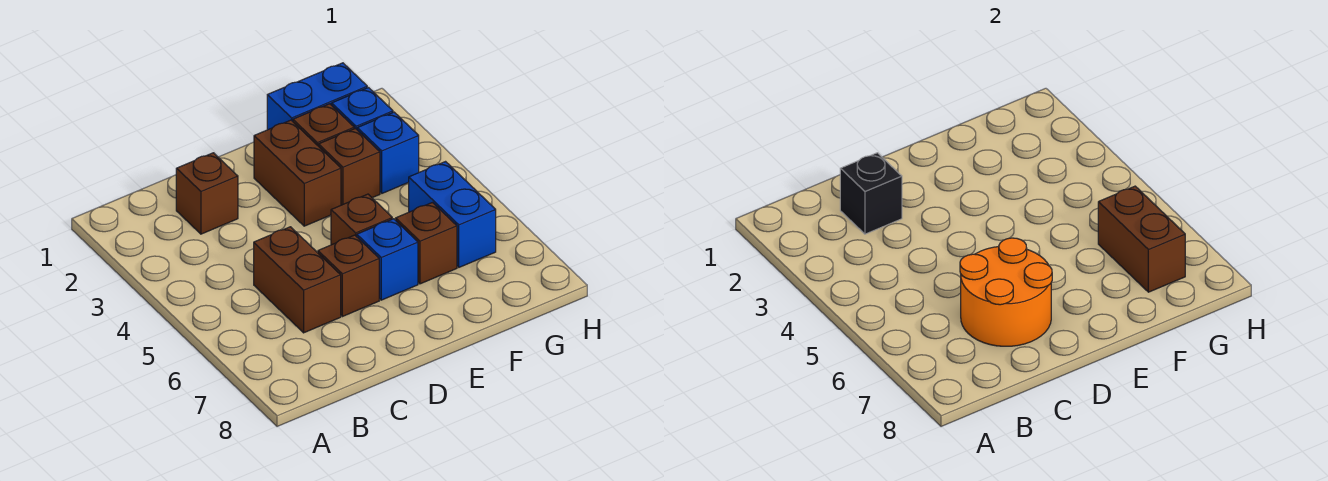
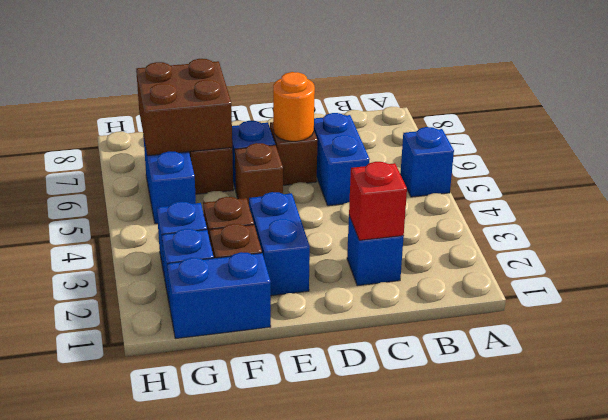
none -> blue 1x1 brick [400,127,454,197]
brown 1x1 brick [176,153,238,234] -> blue 1x1 brick [347,216,404,286]
black 1x1 brick [840,153,902,234] -> red 1x1 brick [349,162,407,240]
brown 1x2 brick [254,227,341,333] -> blue 1x2 brick [314,113,370,206]
orange 2x2 round brick [960,238,1052,346] -> orange 1x1 round brick [273,72,315,141]
brown 1x2 brick [254,120,341,226] -> blue 1x2 brick [249,192,310,296]
brown 1x2 brick [1098,186,1185,292] -> brown 2x2 brick [136,59,232,156]

